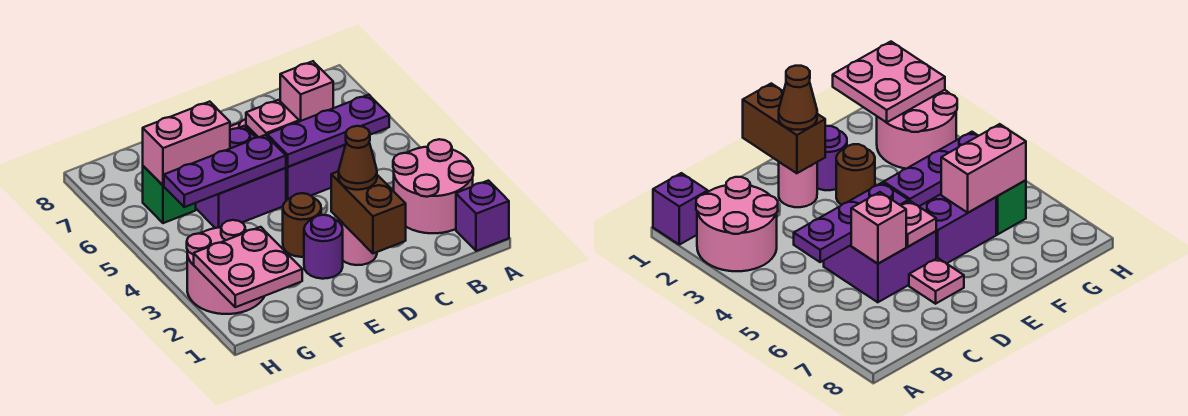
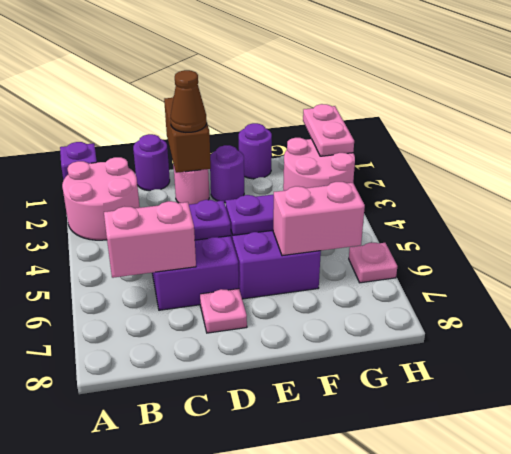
none -> purple 1x1 round brick [133,134,170,191]
pink 1x1 brick [280,61,333,122] -> pink 1x2 brick [104,201,196,278]
pink 1x1 plate [246,100,299,137] -> pink 1x1 plate moved to [349,243,397,283]
brown 1x1 round brick [283,193,321,257] -> none
none -> purple 1x1 round brick [239,123,272,179]
pink 2x2 plate [194,227,302,307] -> pink 1x2 plate [303,104,354,156]
green 1x1 brick [143,166,196,223] -> none

